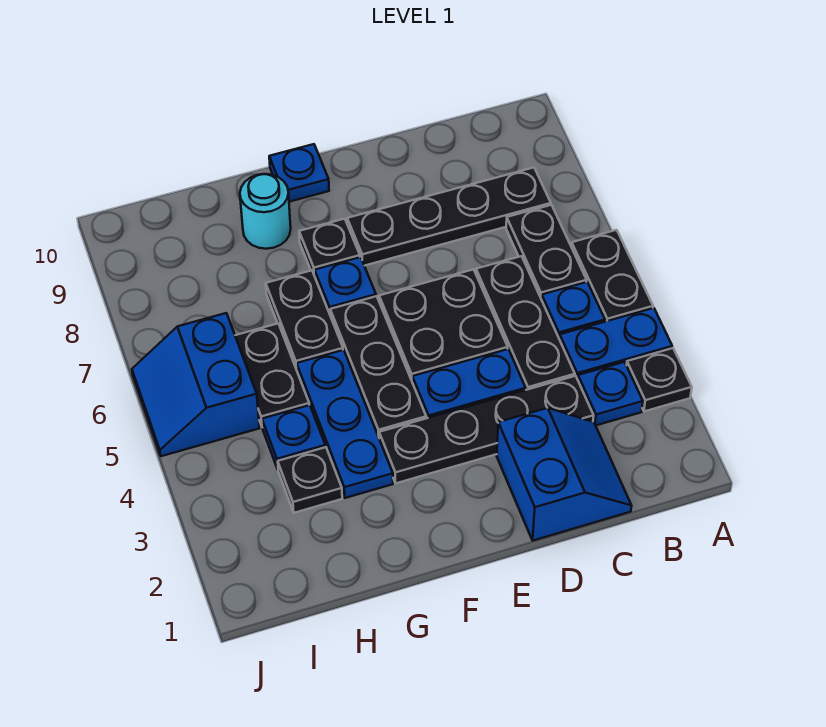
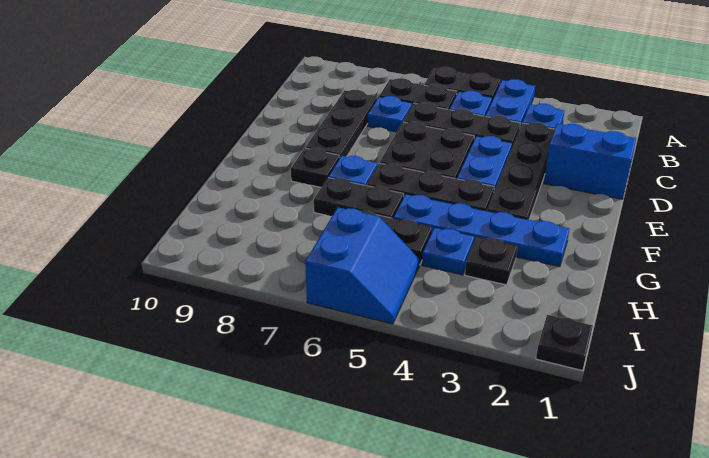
black 1x1 plate [627,348,692,411] -> black 1x1 plate moved to [536,315,593,371]
black 1x4 plate [347,168,551,266] -> black 1x3 plate [306,90,377,157]
blue 1x1 plate [269,144,329,202] -> blue 1x1 plate moved to [368,96,412,132]
blue 1x3 plate [297,350,393,498] -> blue 1x4 plate [394,194,569,267]
cyan 1x1 round brick [240,174,291,249] -> none
blue 2x2 slope [132,313,260,456] -> blue 2x2 slope turned to [305,207,420,324]

